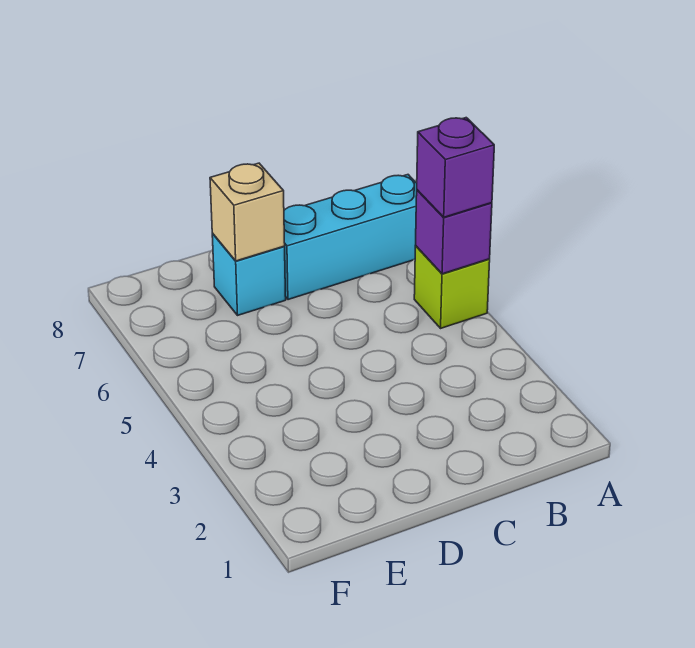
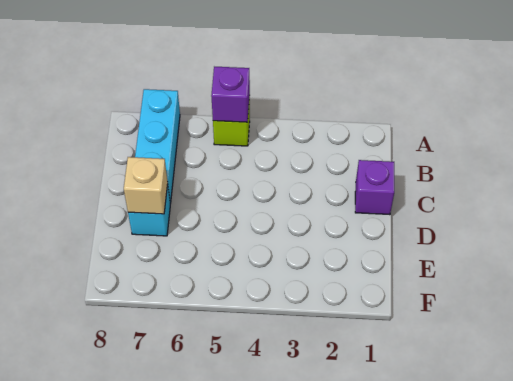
purple 1x1 brick [417,118,494,217] -> purple 1x1 brick moved to [355,160,394,215]

